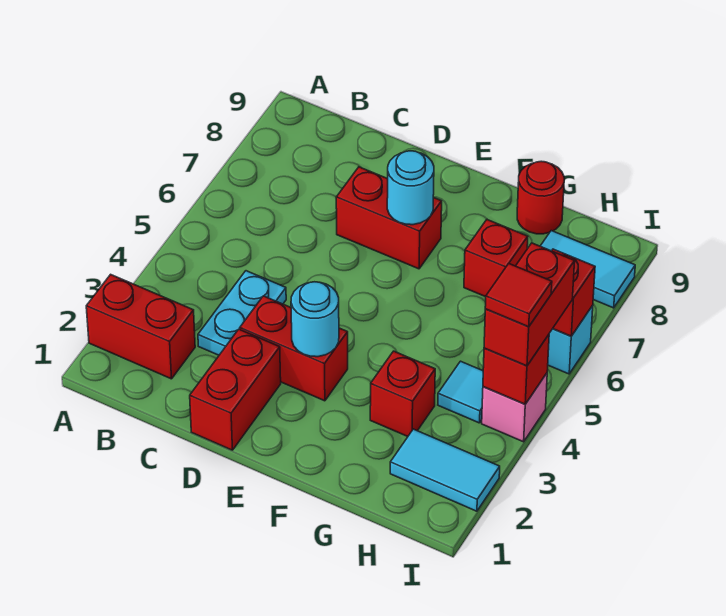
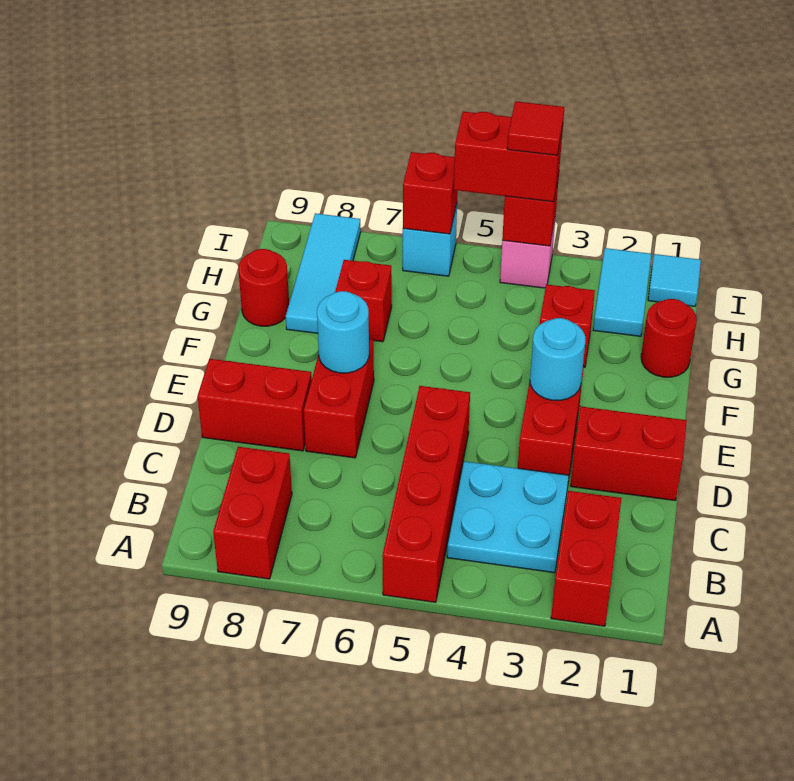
none -> red 1x4 brick [382,386,470,602]
none -> red 1x2 brick [213,447,292,579]
cyan 1x2 plate [198,271,286,355] -> cyan 2x2 plate [447,461,569,573]
none -> red 1x2 brick [198,359,312,451]
none -> red 1x1 round brick [641,299,697,377]
cyan 1x1 tile [438,361,483,423] -> cyan 1x1 tile moved to [648,254,701,306]
cyan 1x2 tile [541,231,635,308] -> cyan 1x3 tile [286,213,361,333]

